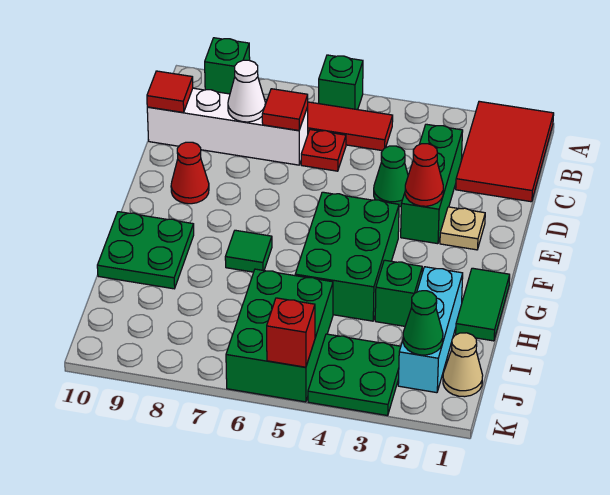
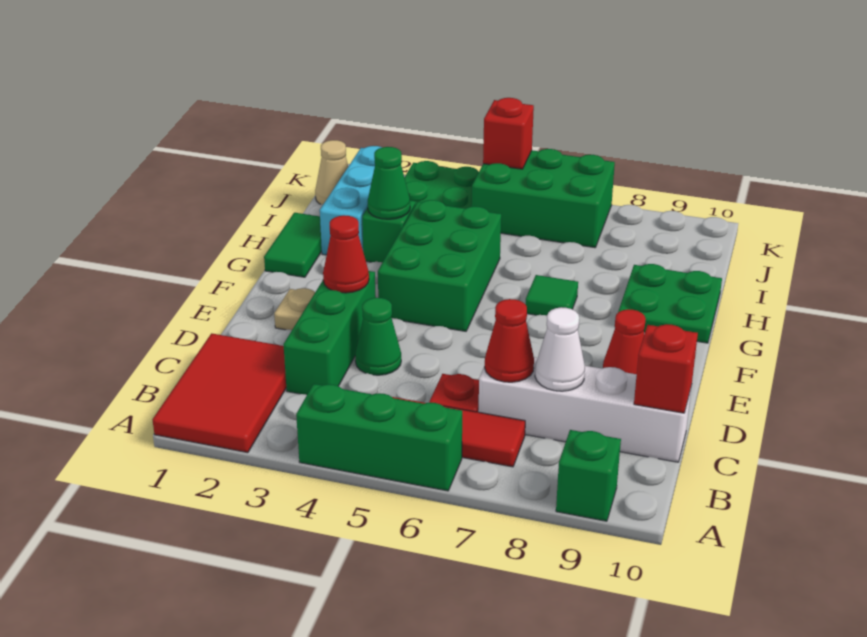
green 1x1 brick [319,55,363,110] -> green 1x3 brick [296,384,462,491]
red 1x1 tile [262,89,308,131] -> red 1x1 cone [485,299,534,382]
red 1x1 tile [147,71,193,113] -> red 1x1 brick [634,324,698,413]
green 2x3 brick [226,269,333,402] -> green 2x3 brick turned to [472,149,615,248]
green 1x1 cone [403,291,443,355] -> green 1x1 cone moved to [368,147,410,219]

